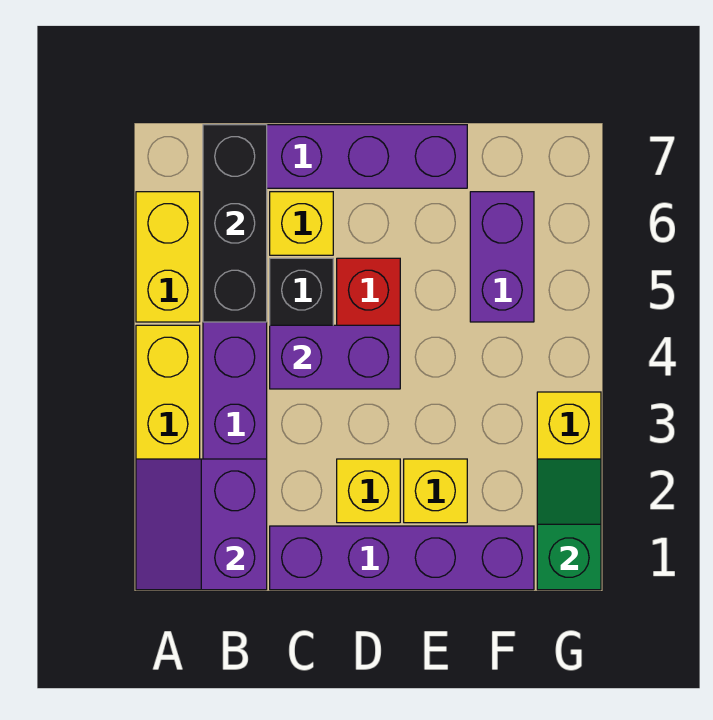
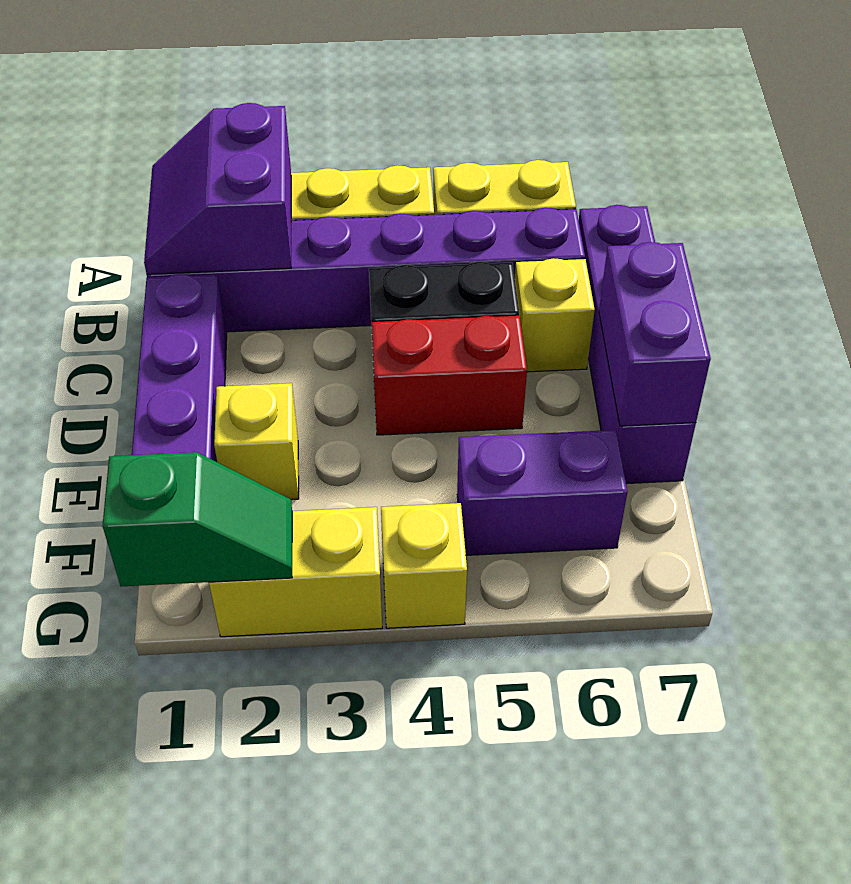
purple 2x2 slope [136,459,267,590] -> purple 2x2 slope turned to [144,103,291,274]
black 1x3 brick [203,125,267,322] -> none
purple 1x2 brick [270,325,400,389] -> purple 1x2 brick moved to [599,242,711,426]
yellow 1x1 brick [337,459,400,523] -> yellow 1x1 brick moved to [381,503,467,628]

